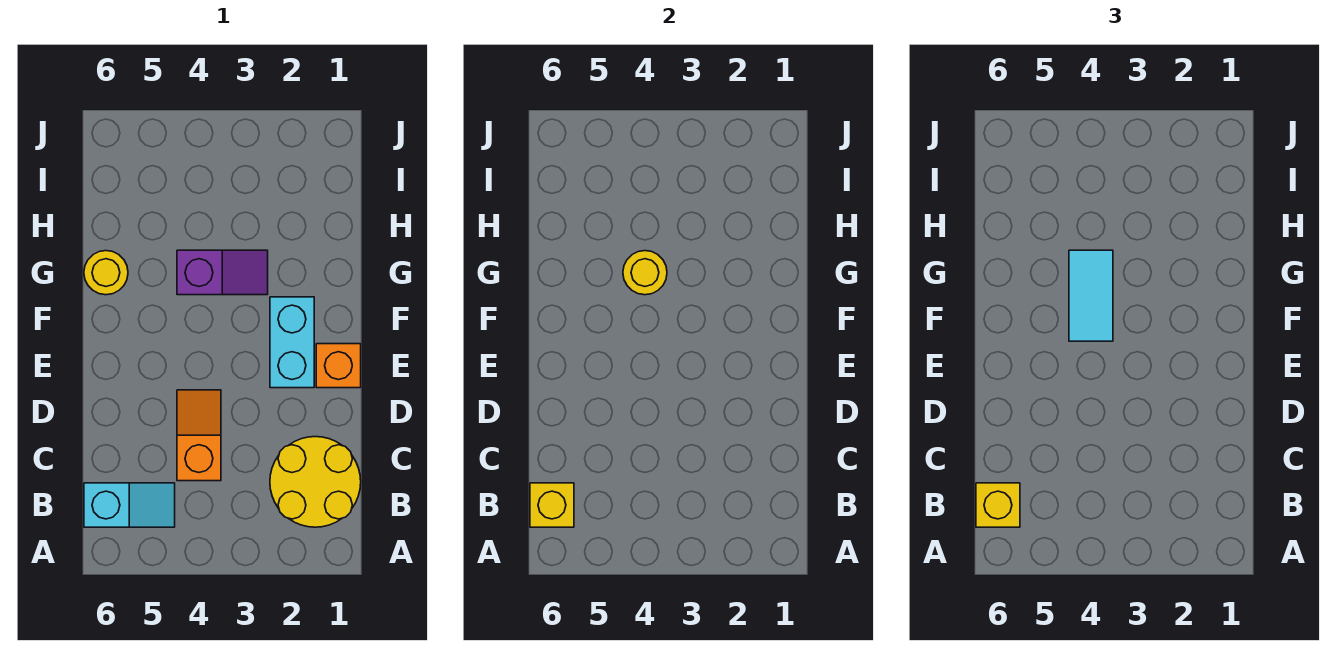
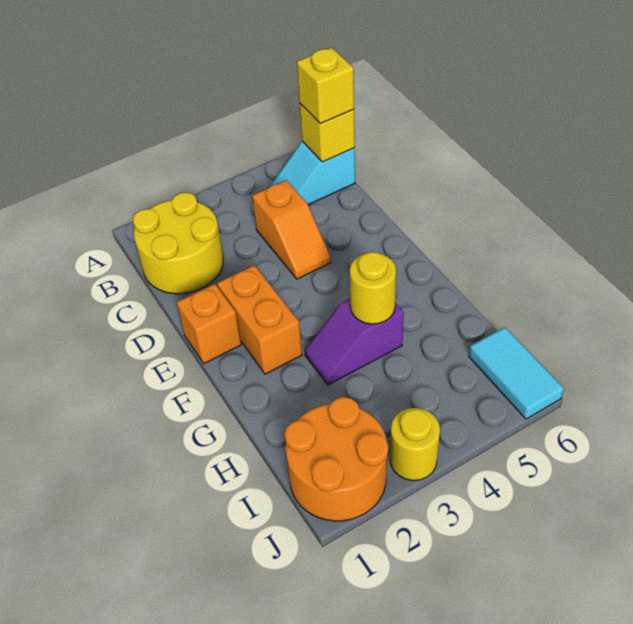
cyan 1x2 brick [270,297,314,388] -> orange 1x2 brick [217,265,302,374]
cyan 1x2 tile [1069,250,1113,341] -> cyan 1x2 tile moved to [469,327,564,419]
yellow 1x1 round brick [84,251,128,295] -> yellow 1x1 round brick moved to [390,408,440,481]
none -> orange 2x2 round brick [285,397,388,521]

